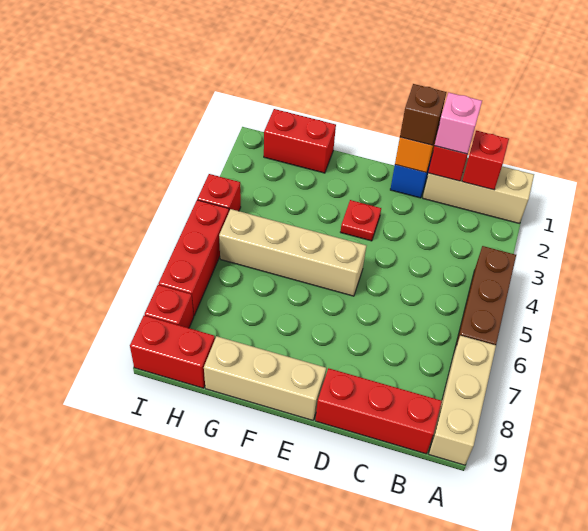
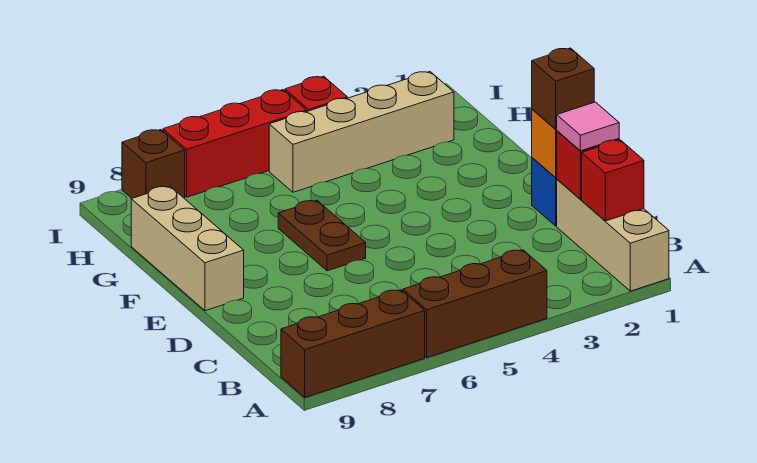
tan 1x3 brick [429,335,496,465] -> brown 1x3 brick [281,290,425,397]
red 1x3 brick [315,368,442,454] -> none
pink 1x1 brick [435,93,482,154] -> pink 1x1 tile [557,102,619,151]
red 1x1 plate [341,200,381,241] -> none
tan 1x4 brick [219,209,366,296] -> tan 1x4 brick turned to [269,72,454,192]
none -> brown 1x2 plate [278,200,366,271]
red 1x2 brick [264,109,336,173] -> none
red 1x2 brick [130,315,215,388] -> none
red 1x1 brick [145,285,194,328] -> brown 1x1 brick [122,130,185,198]

